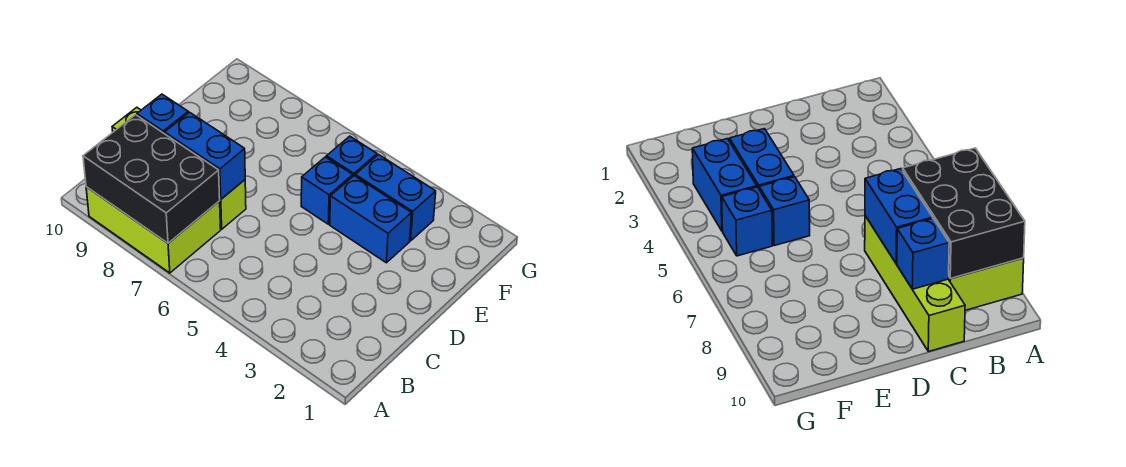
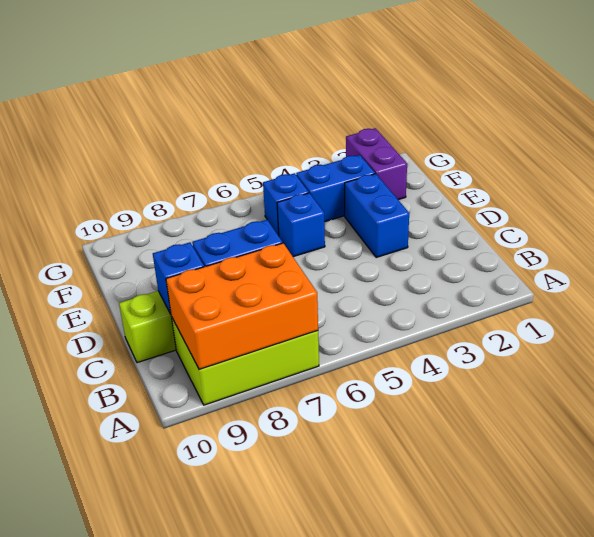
black 2x3 brick [83,115,220,243] -> orange 2x3 brick [166,243,318,369]
blue 1x2 brick [330,176,411,263] -> blue 1x2 brick turned to [345,174,409,257]
none -> purple 1x2 brick [346,128,407,200]

